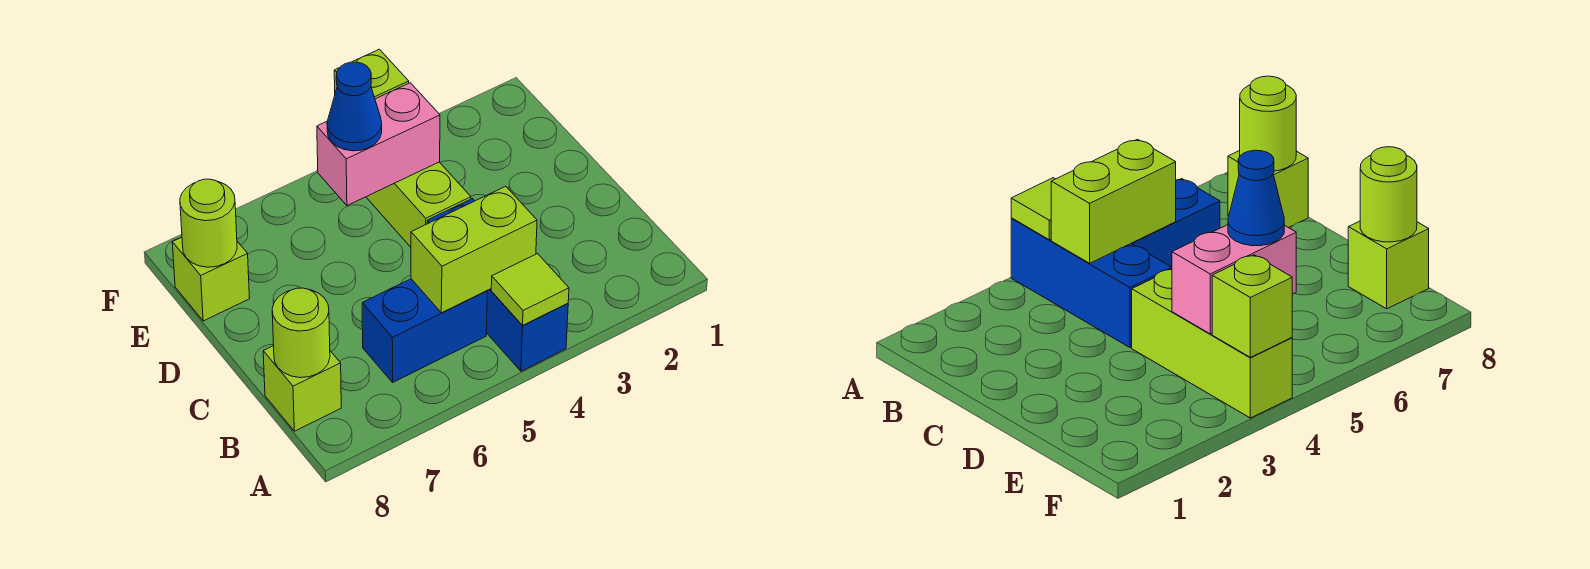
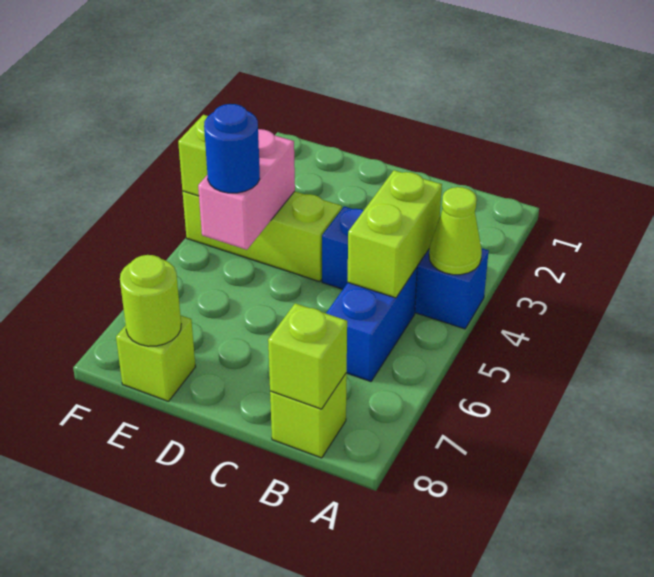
lime 1x1 tile [491,254,569,326] -> lime 1x1 cone [429,187,482,275]
lime 1x1 round brick [272,288,330,378] -> lime 1x1 brick [268,303,347,409]
blue 1x1 cone [327,62,382,151] -> blue 1x1 round brick [204,104,260,193]

